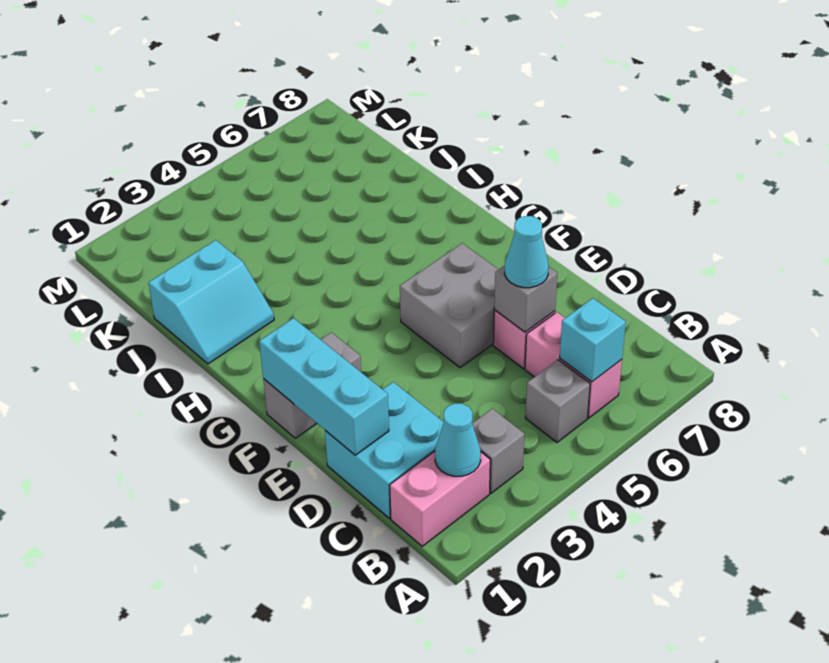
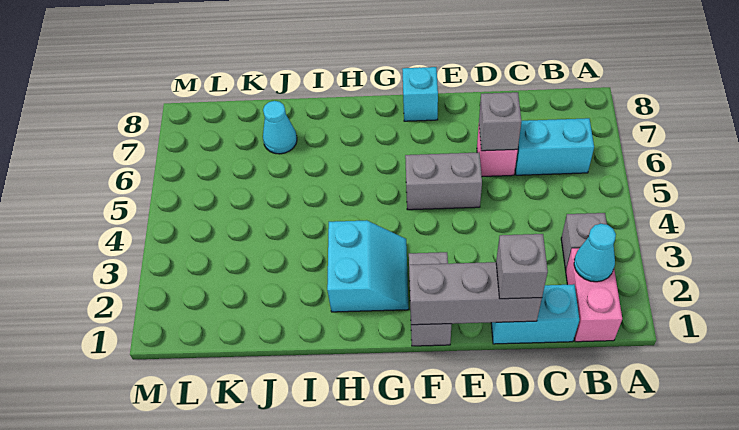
grey 1x1 brick [526,360,590,442] -> grey 1x1 brick moved to [496,234,548,299]
pink 1x2 brick [525,312,622,418] -> cyan 1x2 brick [515,118,594,175]
cyan 1x1 brick [560,298,626,382] -> cyan 1x1 brick moved to [402,67,438,121]
cyan 2x2 brick [325,382,444,518] -> cyan 1x2 brick [491,284,579,344]
cyan 1x3 brick [259,318,389,455] -> grey 1x3 brick [409,262,542,325]
cyan 1x1 cone [505,216,549,288] -> cyan 1x1 cone moved to [263,101,297,154]
grey 2x2 brick [400,243,498,368] -> grey 1x2 brick [405,153,482,210]
cyan 2x2 slope [149,240,274,364] -> cyan 2x2 slope moved to [327,220,409,312]

